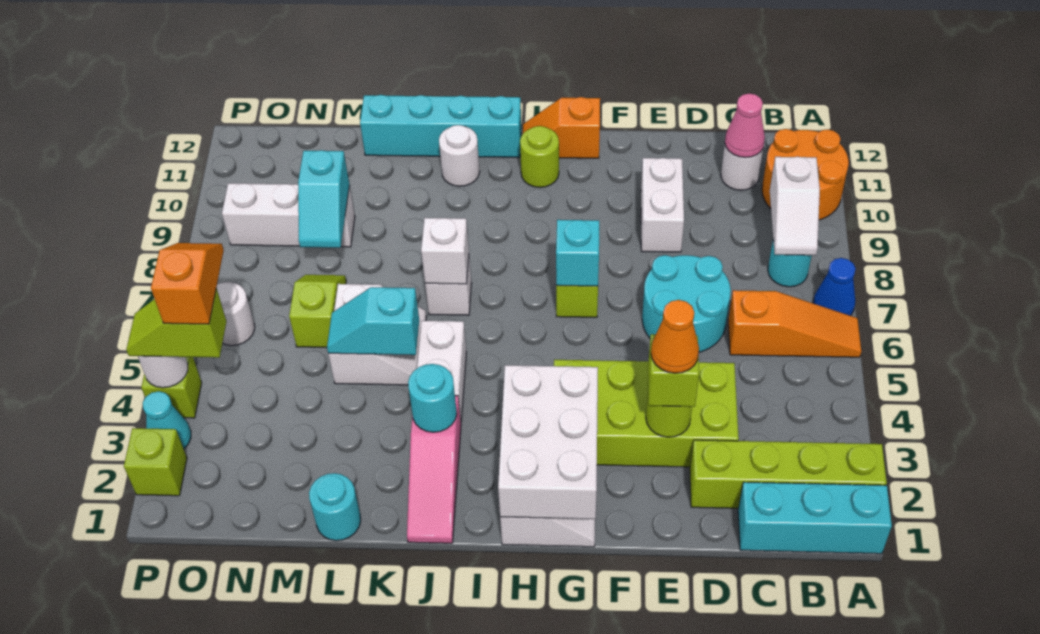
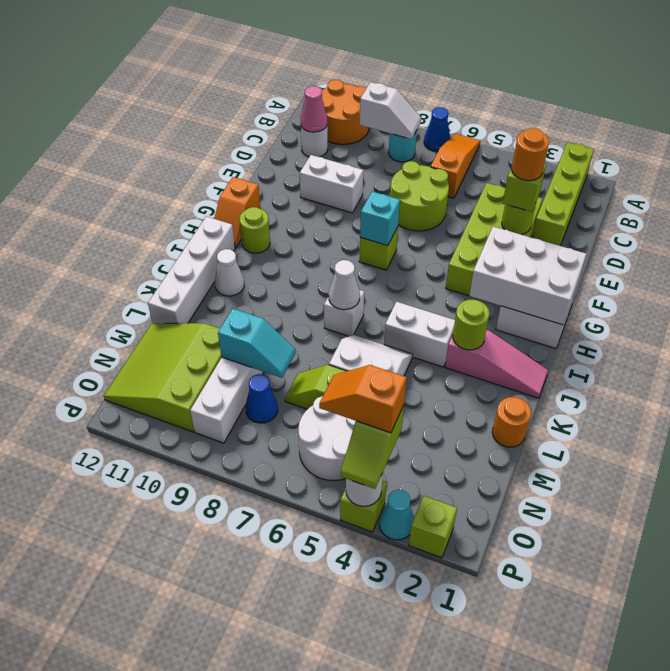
cyan 1x3 brick [738,482,892,554] -> none
cyan 2x2 round brick [642,255,731,352] -> lime 2x2 round brick [390,161,449,231]
orange 1x1 cone [651,300,699,373] -> orange 1x1 round brick [512,128,549,181]
cyan 1x4 brick [360,95,521,157] -> white 1x4 brick [148,216,235,324]
cyan 1x1 round brick [408,364,457,432] -> lime 1x1 round brick [453,300,489,350]
white 1x1 brick [421,218,469,284] -> white 1x1 cone [329,260,360,310]
white 1x1 round brick [439,125,480,186] -> white 1x1 cone [215,249,244,296]
cyan 1x2 slope [327,287,419,355] -> none
cyan 1x1 round brick [309,473,361,541] -> orange 1x1 round brick [492,397,531,447]
none -> lime 3x3 slope [104,323,221,432]
none -> blue 1x1 cone [246,374,278,423]
white 1x1 round brick [216,282,255,346] -> white 2x2 round brick [298,396,356,480]

